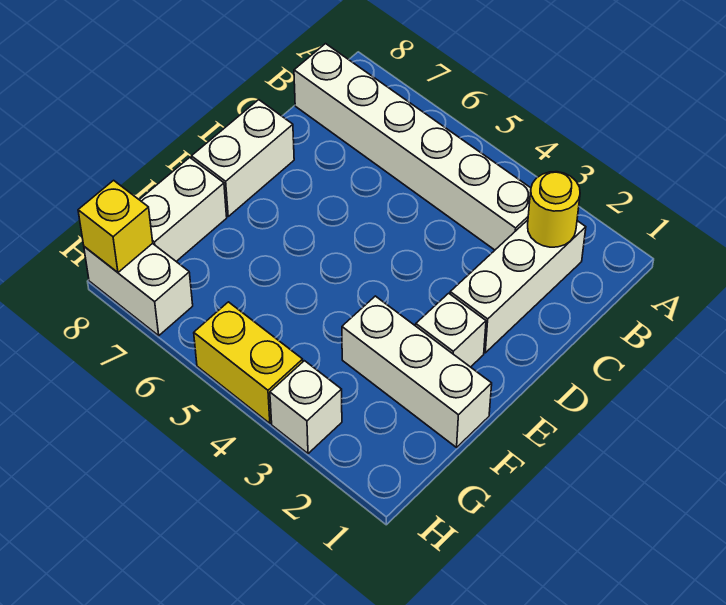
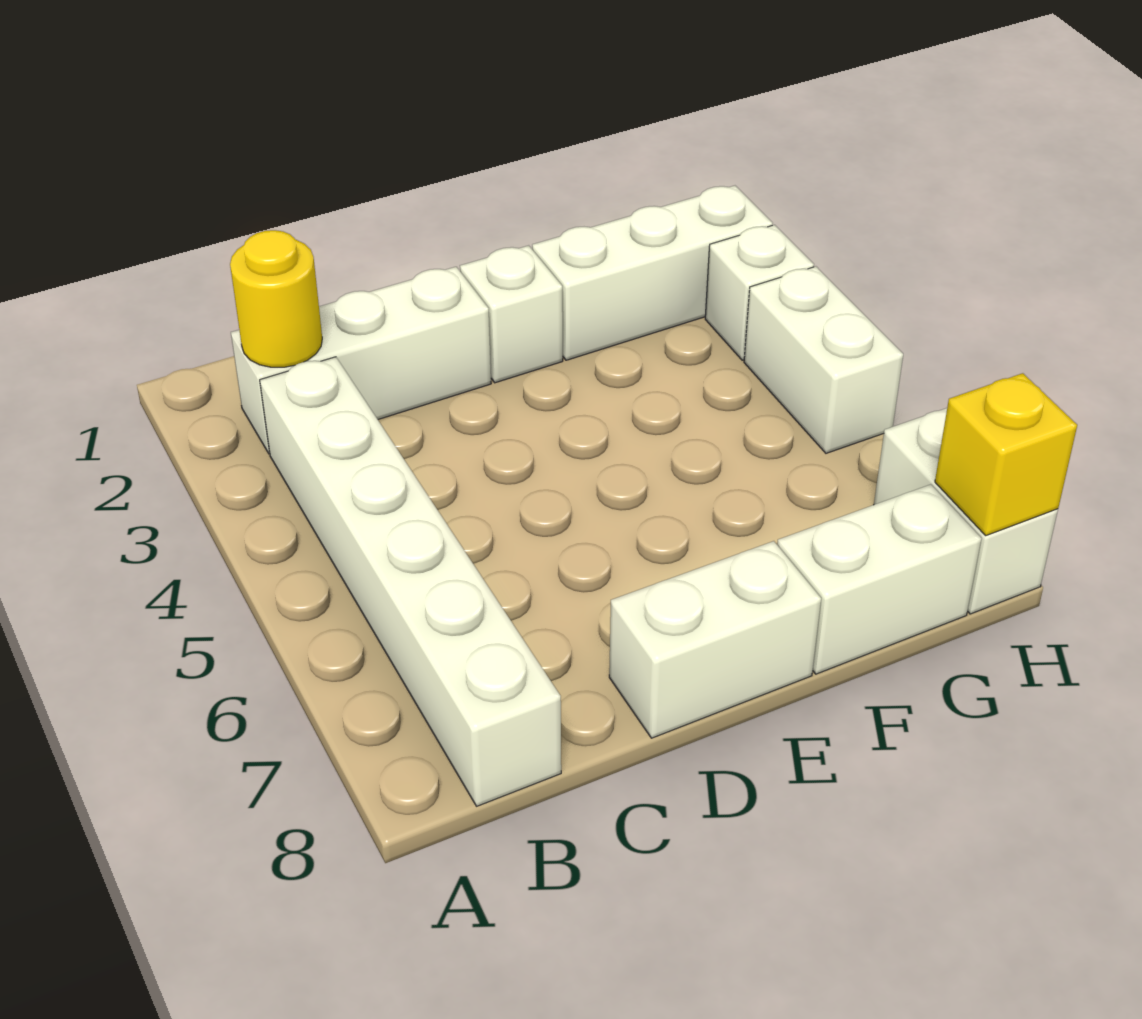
white 1x3 brick [342,296,492,447] -> white 1x3 brick turned to [532,186,773,360]
yellow 1x2 brick [194,302,303,423] -> white 1x2 brick [744,266,903,453]

